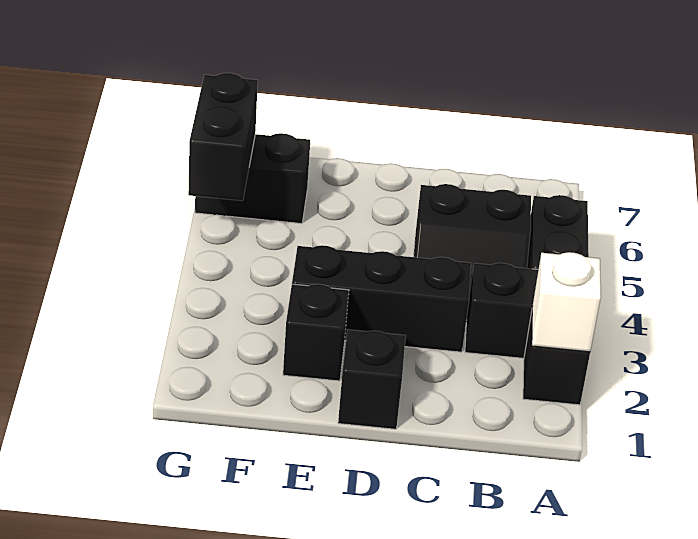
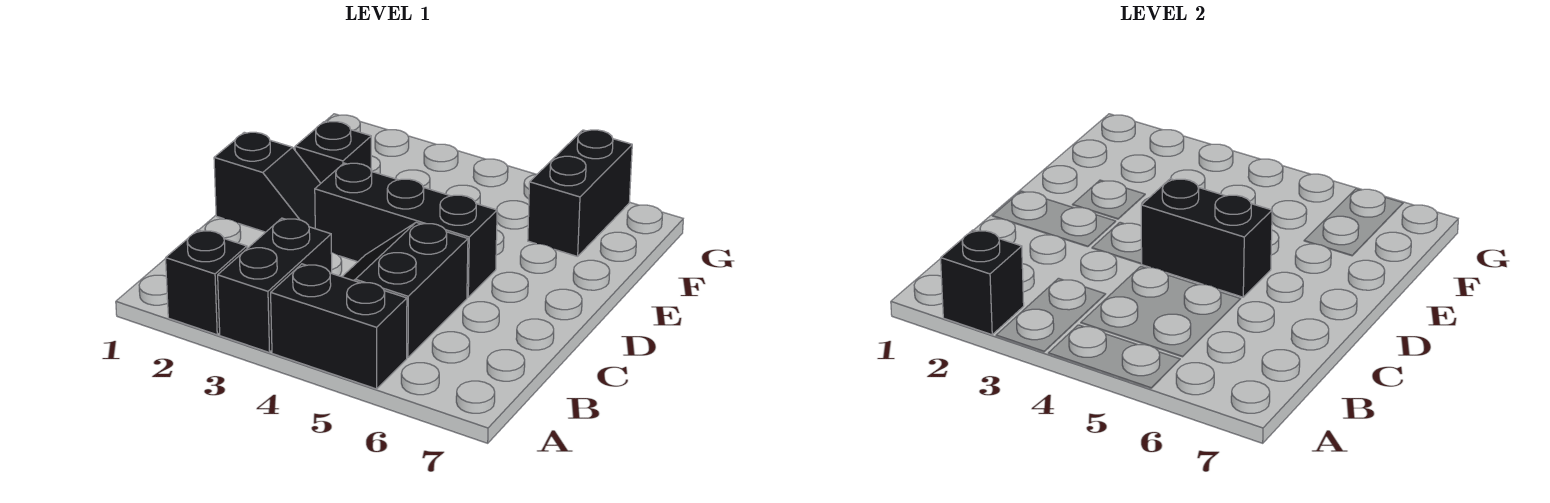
white 1x1 brick [532,252,601,352] -> black 1x1 brick [941,230,1024,335]
black 1x3 brick [292,245,471,352] -> black 1x3 brick turned to [315,163,497,297]
black 1x2 brick [188,73,258,201] -> black 1x2 brick moved to [1141,179,1272,297]

